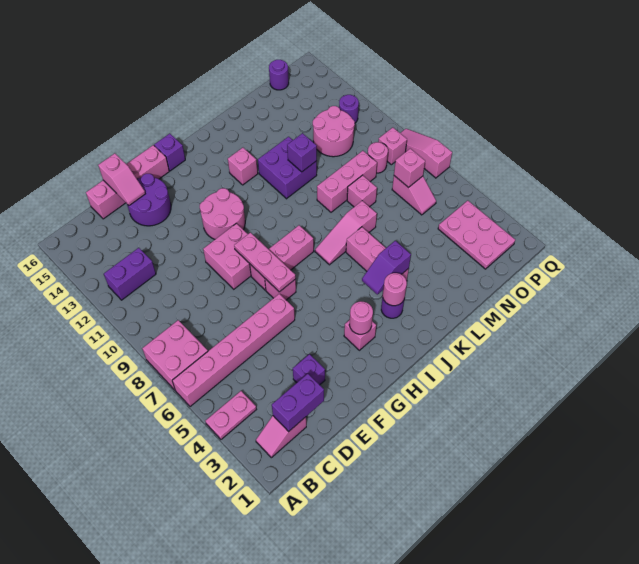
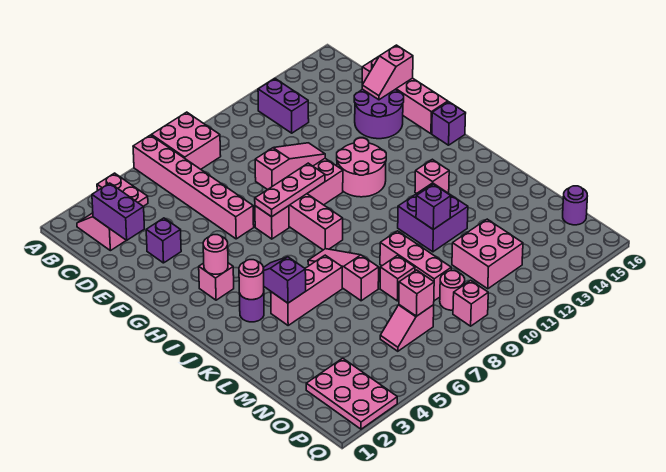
pink 2x2 round brick [313,106,355,157] -> pink 2x2 brick [452,219,523,289]
pink 2x3 plate [438,201,515,269] -> pink 2x3 plate turned to [306,358,397,429]
purple 1x1 round brick [339,95,359,123] -> none
pink 1x3 slope [400,129,452,178] -> pink 1x3 slope moved to [255,143,325,190]

